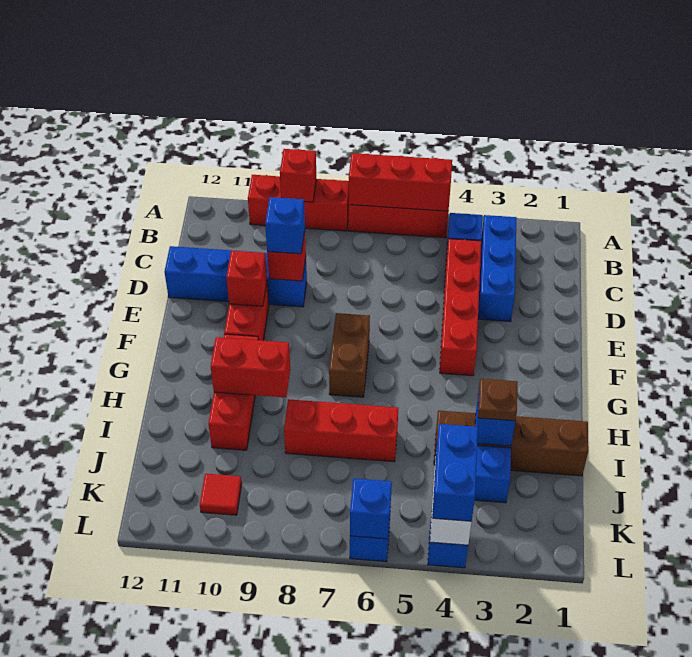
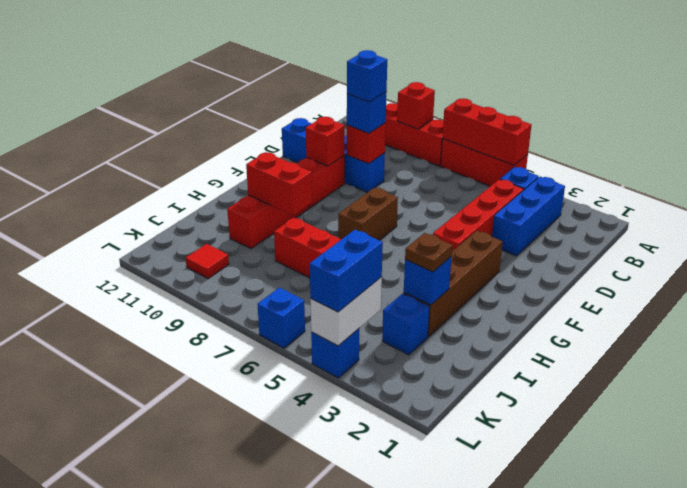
brown 1x4 brick [434,411,588,476] -> brown 1x4 brick turned to [404,231,503,337]
blue 1x1 brick [350,479,392,539] -> blue 1x1 brick moved to [347,50,387,102]

